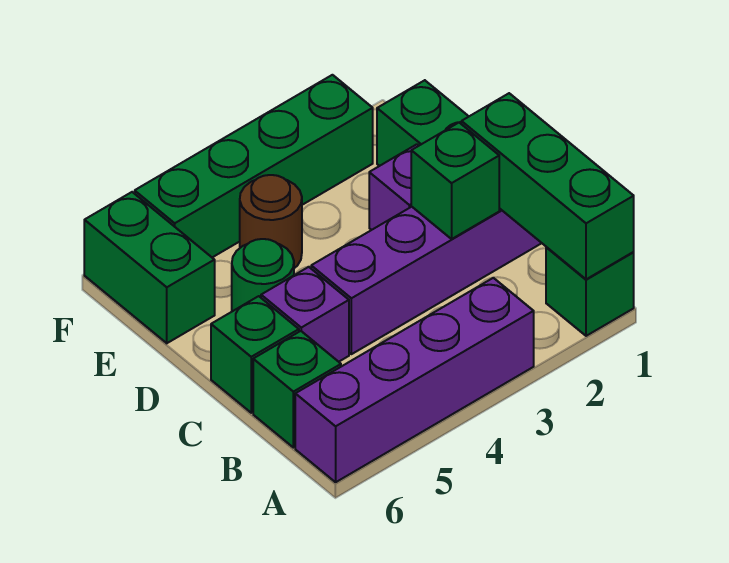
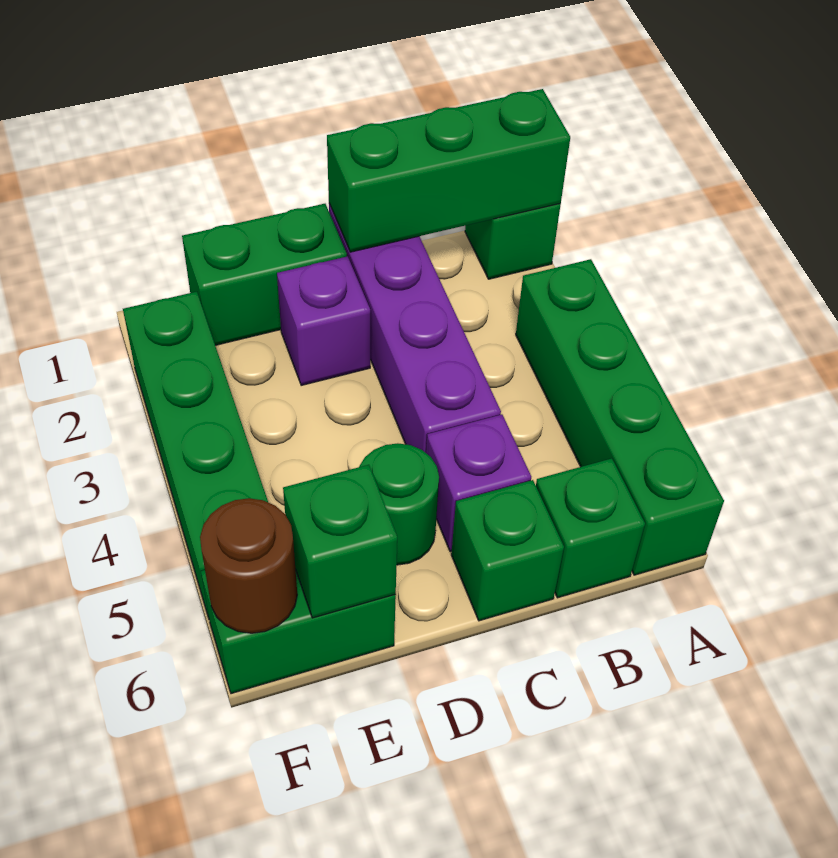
purple 1x4 brick [295,278,534,482] -> green 1x4 brick [516,259,724,575]
green 1x1 brick [411,123,499,239] -> green 1x1 brick moved to [283,465,397,618]
brown 1x1 round brick [240,175,302,268] -> brown 1x1 round brick moved to [200,498,297,633]

